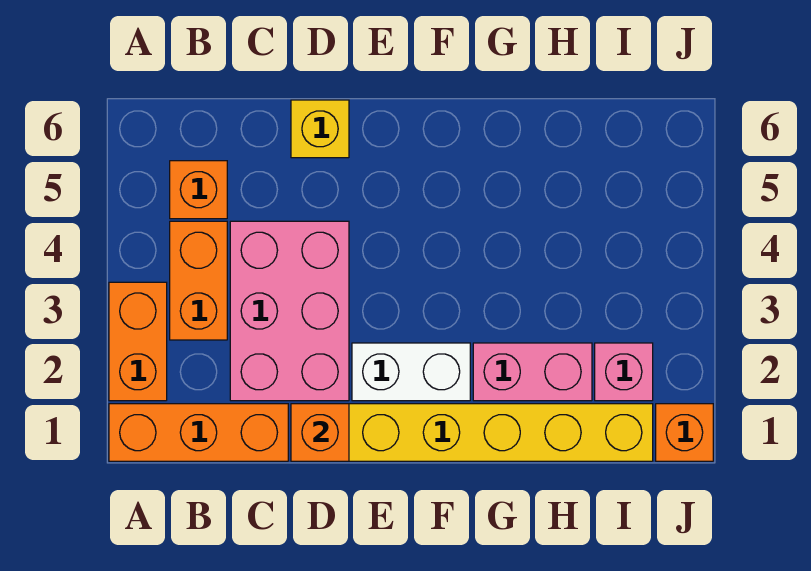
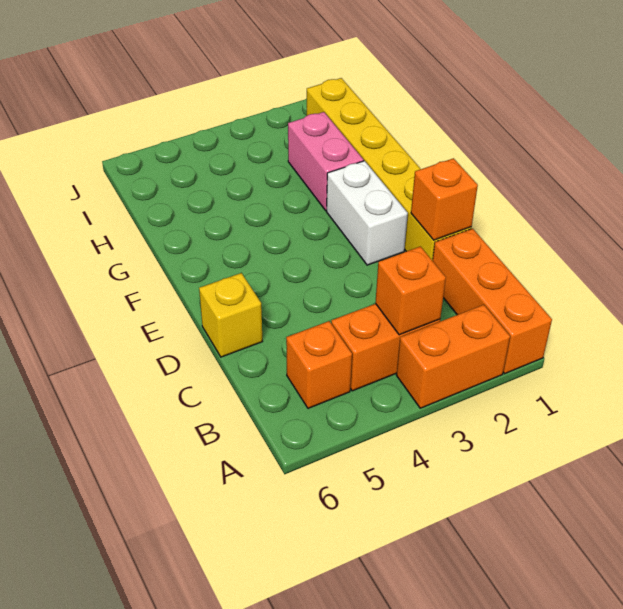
pink 2x3 brick [230,221,349,401] -> none
pink 1x1 brick [595,343,653,401] -> none
orange 1x1 brick [656,404,713,461] -> orange 1x1 brick moved to [375,246,446,335]

